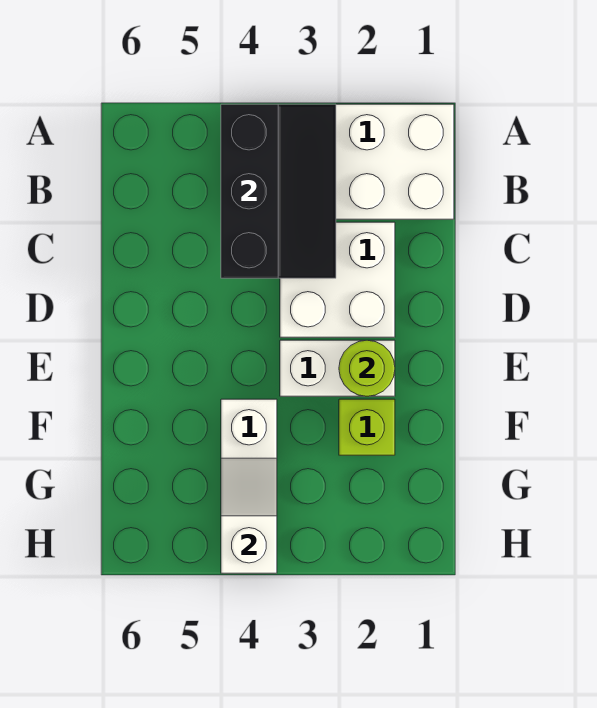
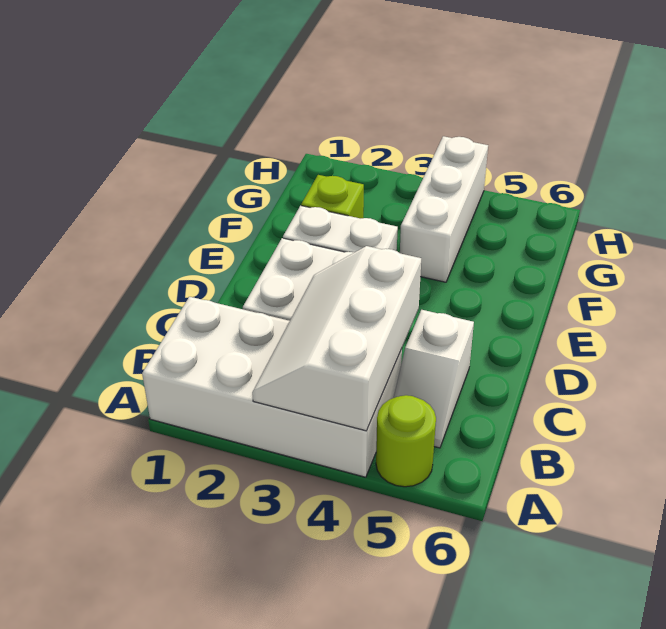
black 2x3 slope [221,104,336,278] -> white 2x3 slope [252,246,421,431]
lime 1x1 round brick [339,340,395,396] -> lime 1x1 round brick moved to [376,395,436,487]
white 1x2 slope [221,458,277,573] -> white 1x2 slope moved to [394,310,474,448]

